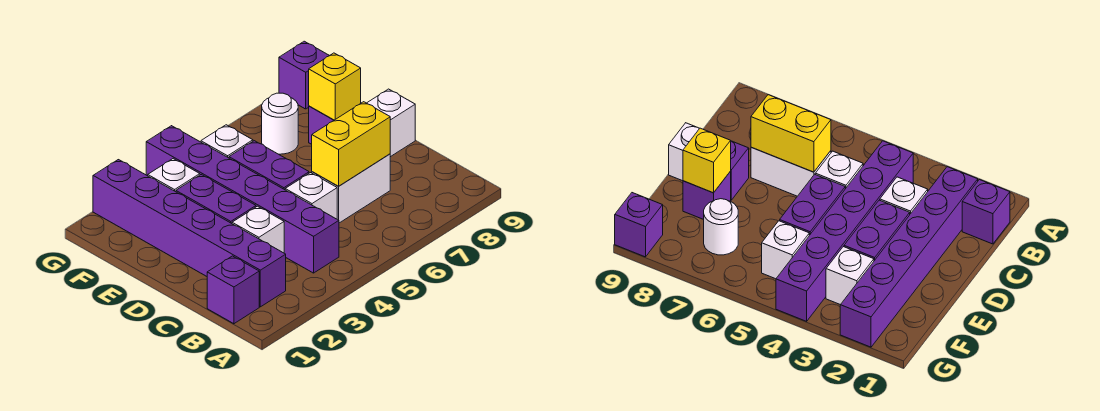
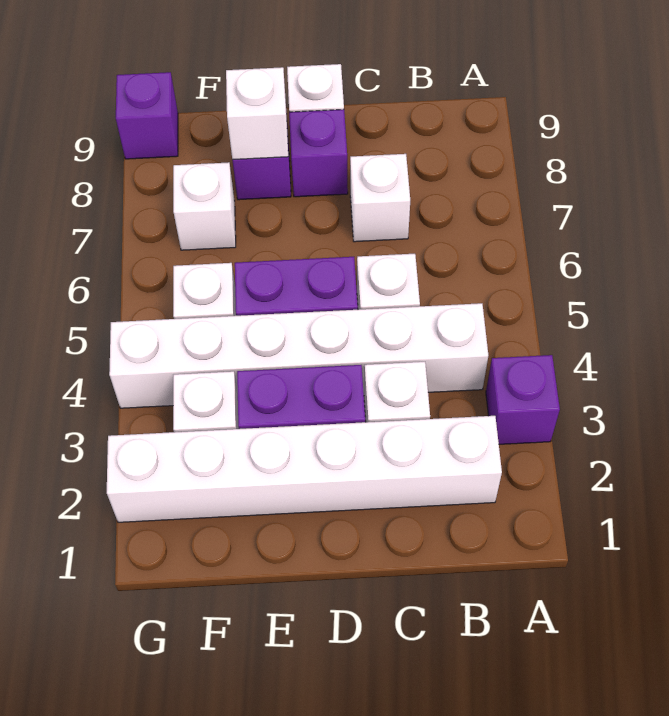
purple 1x1 brick [207,256,259,324] -> purple 1x1 brick moved to [486,355,560,444]
purple 1x6 brick [93,160,286,307] -> white 1x6 brick [107,416,502,522]
purple 1x6 brick [146,126,339,273] -> white 1x6 brick [109,303,488,408]
white 1x2 brick [312,154,390,223] -> white 1x1 brick [350,154,410,242]
yellow 1x2 brick [312,102,390,186] -> none
yellow 1x1 brick [309,53,361,120] -> white 1x1 brick [226,67,288,160]
white 1x1 round brick [262,93,298,154] -> white 1x1 brick [173,162,236,250]

